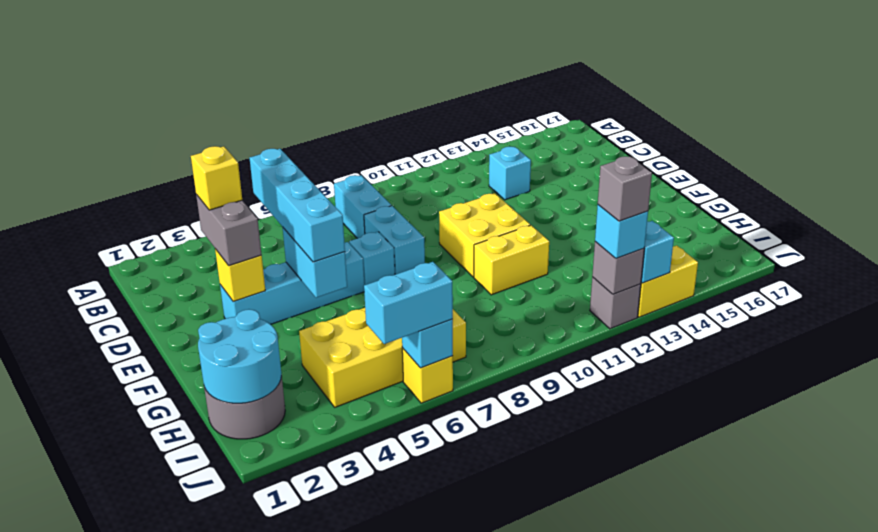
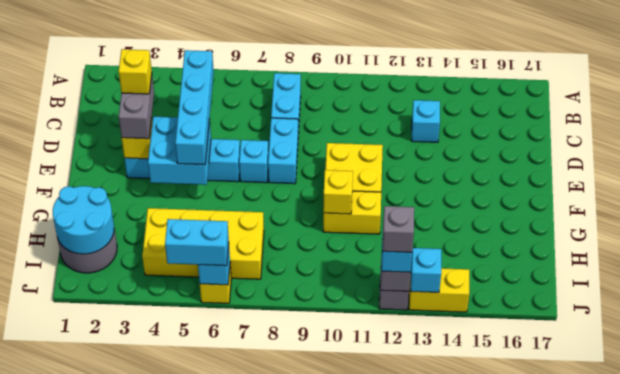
cyan 1x2 brick [283,228,347,298] -> cyan 2x2 brick [148,117,211,185]
none -> yellow 1x1 brick [323,170,353,214]

